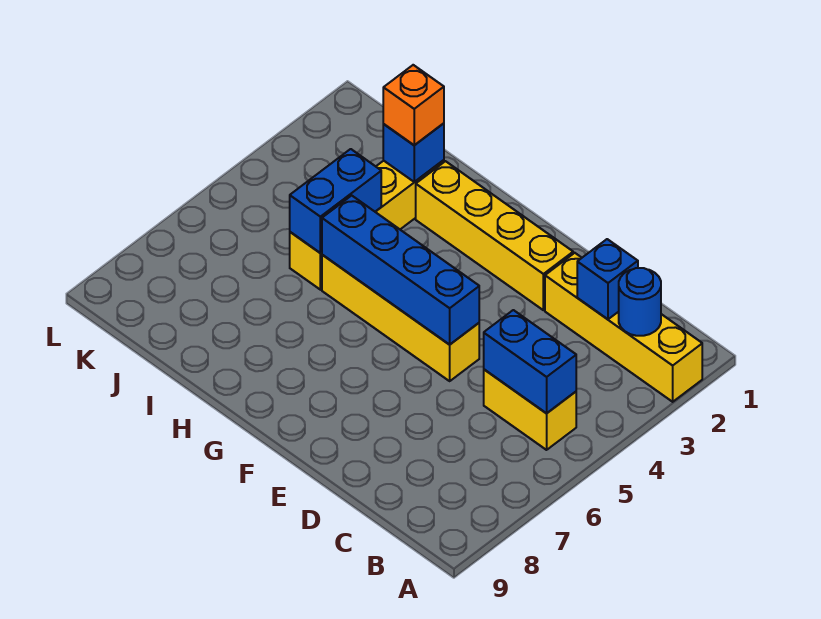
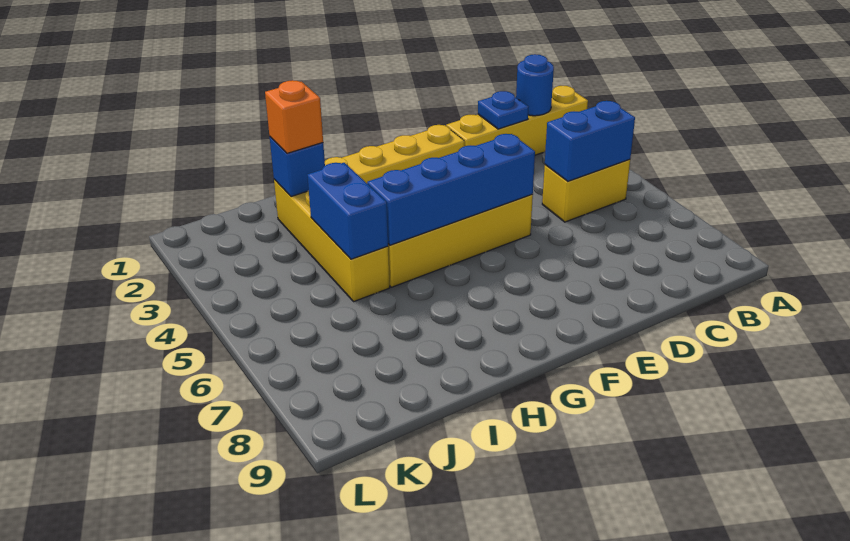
blue 1x1 brick [577,239,638,319] -> blue 1x1 plate [478,91,528,129]

